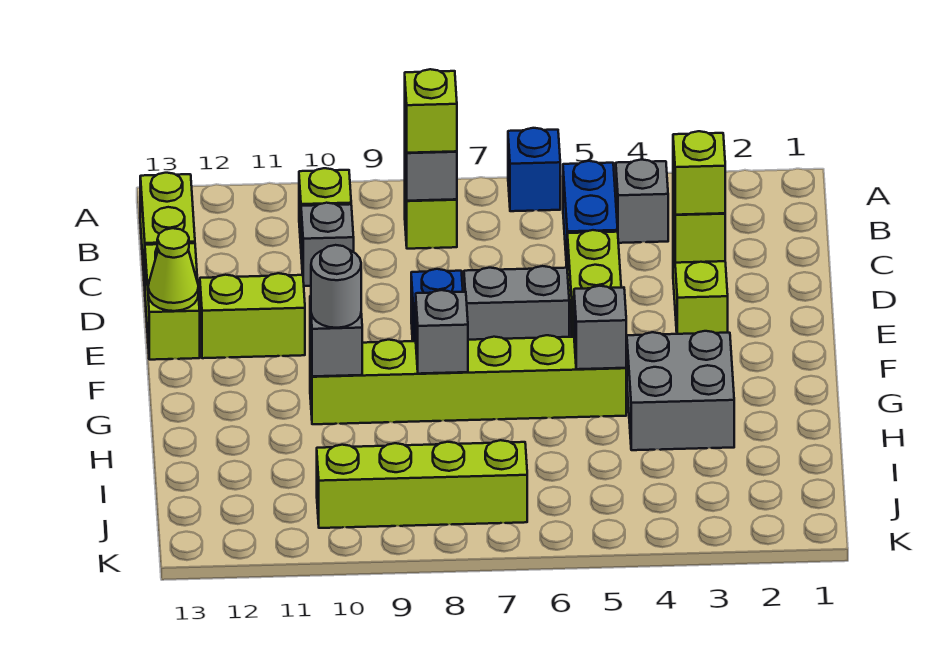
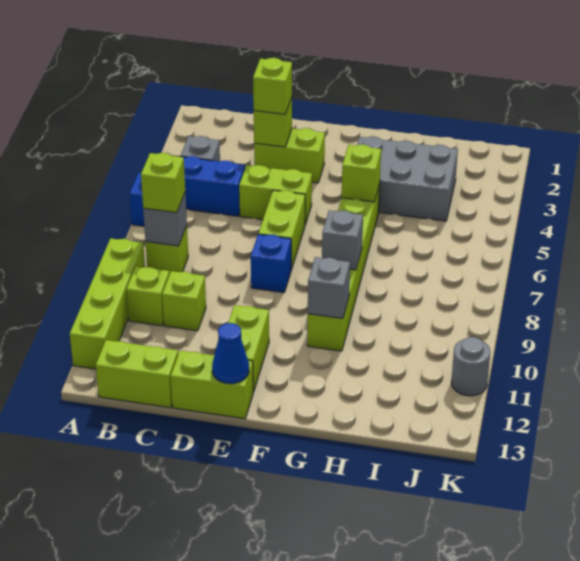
grey 1x1 brick [301,203,354,286] -> lime 1x1 brick [162,271,206,331]
grey 1x2 brick [464,266,569,340] -> lime 1x2 brick [258,190,305,269]
lime 1x1 cone [148,228,198,311] -> blue 1x1 cone [212,323,249,384]
grey 2x2 brick [627,331,734,450] -> grey 2x3 brick [357,137,458,221]
grey 1x1 brick [574,286,626,369] -> lime 1x1 brick [342,145,381,202]
grey 1x1 round brick [311,245,361,328] -> grey 1x1 round brick moved to [451,337,490,396]
lime 1x4 brick [317,440,527,528] -> lime 1x4 brick moved to [70,238,145,369]

